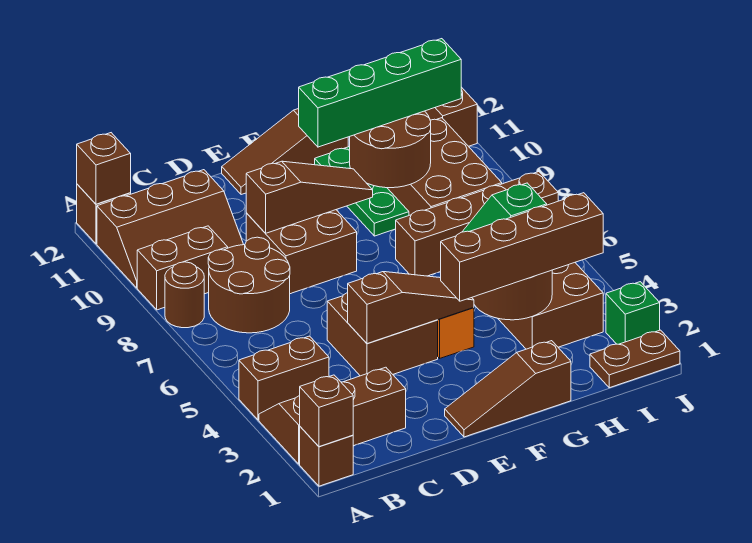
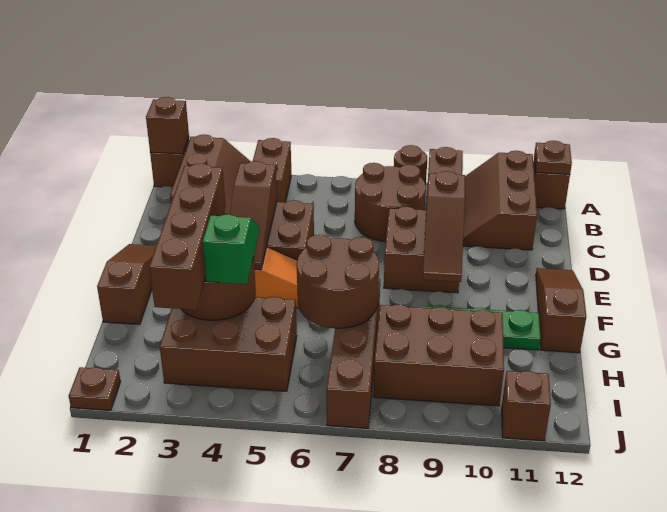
brown 1x1 brick [77,133,131,204] -> brown 1x1 plate [534,141,572,174]
green 1x4 brick [299,39,461,147] -> none
brown 2x2 round brick [350,111,431,188] -> brown 2x2 round brick moved to [297,235,379,328]
brown 1x2 plate [590,330,680,388] -> brown 1x1 plate [69,367,121,410]
green 1x1 brick [606,282,660,344] -> none

